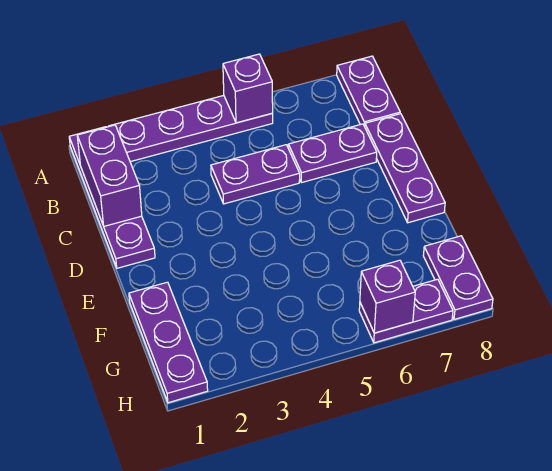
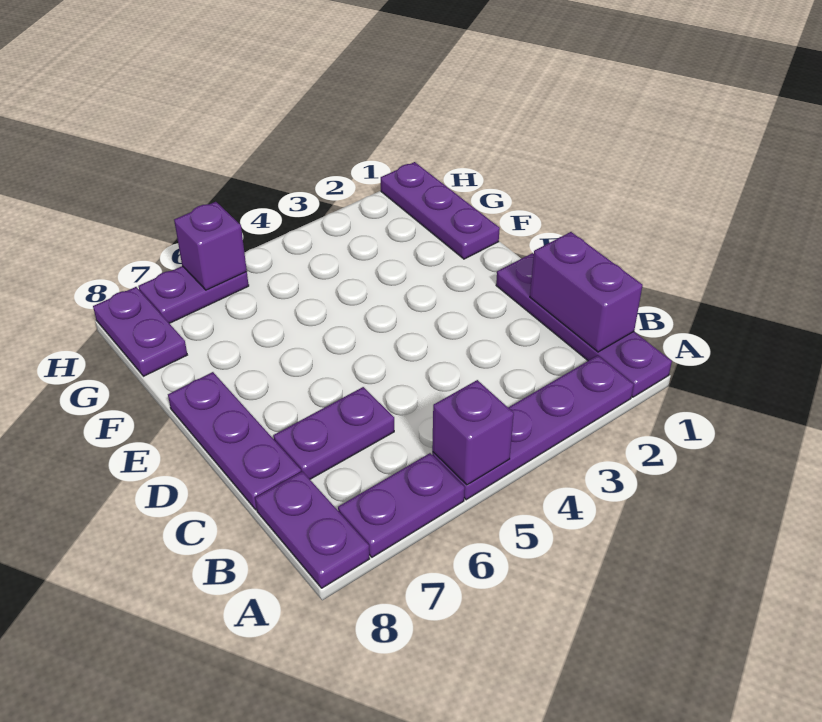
purple 1x2 plate [211,145,300,204] -> purple 1x2 plate moved to [338,453,465,557]

